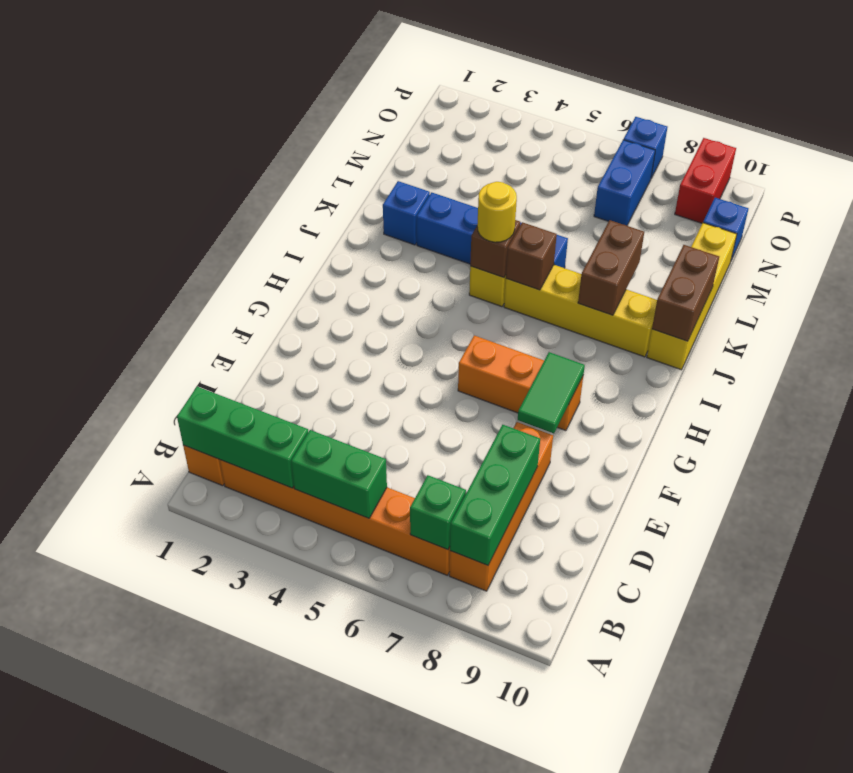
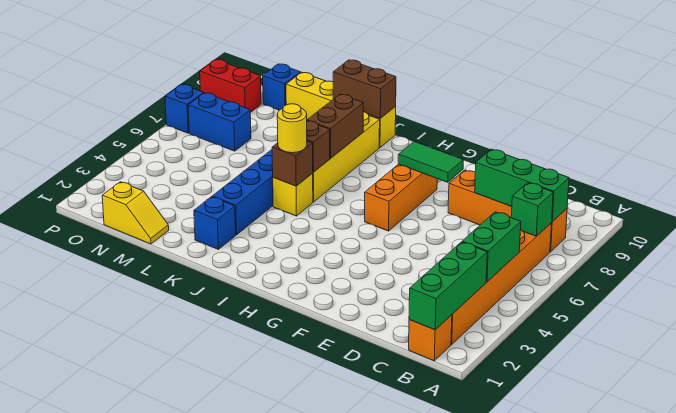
brown 1x2 brick [578,220,644,315] -> brown 1x2 brick turned to [307,94,363,158]
none -> yellow 1x2 slope [102,182,169,244]

